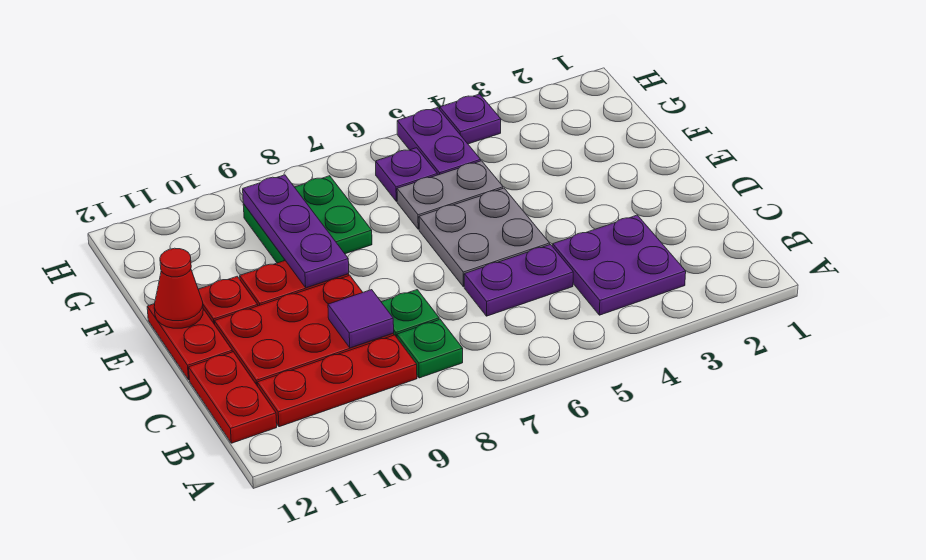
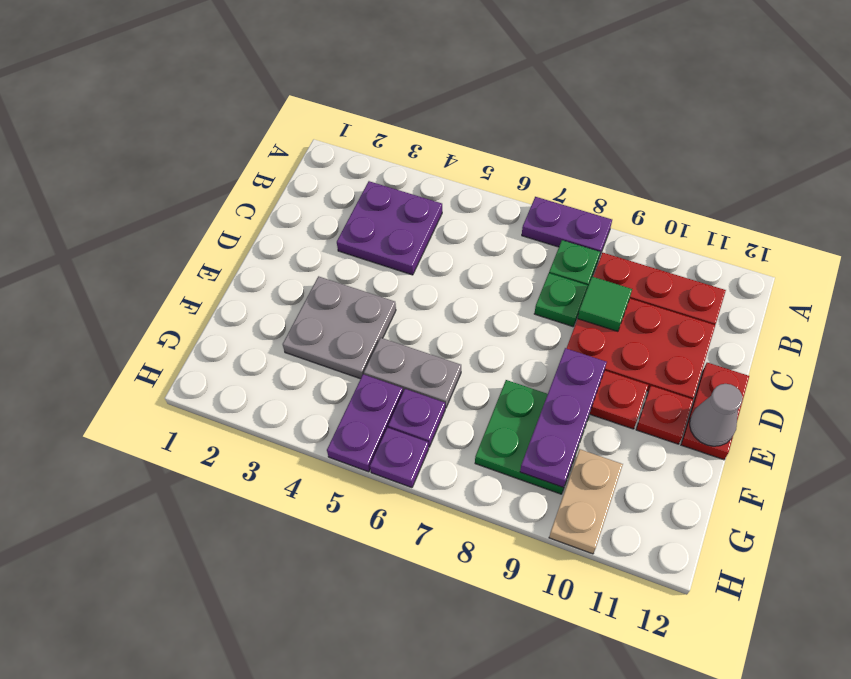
red 1x2 plate [189,352,277,443] -> none
purple 1x2 plate [464,245,573,316] -> purple 1x2 plate moved to [522,197,612,257]
purple 1x1 tile [328,290,394,348] -> green 1x1 tile [578,277,632,331]
grey 2x2 plate [419,188,550,287] -> grey 2x2 plate moved to [283,276,396,379]
red 1x1 cone [154,248,203,328] -> grey 1x1 cone [690,384,743,446]
none -> tan 1x2 plate [549,449,623,554]
purple 1x1 plate [440,94,501,144] -> purple 1x1 plate moved to [370,427,429,488]

